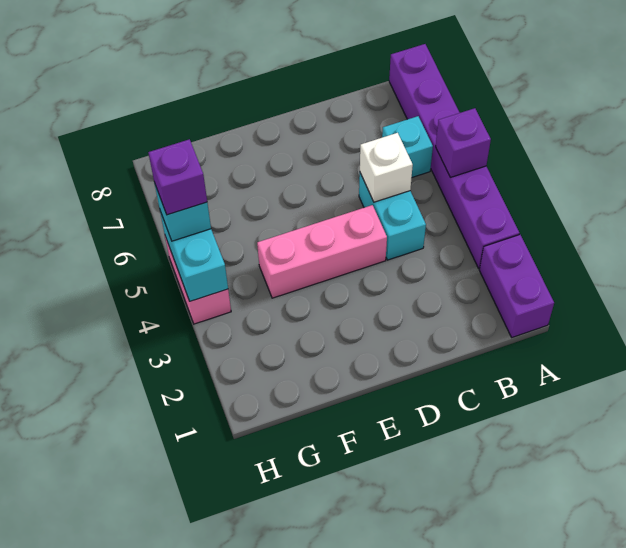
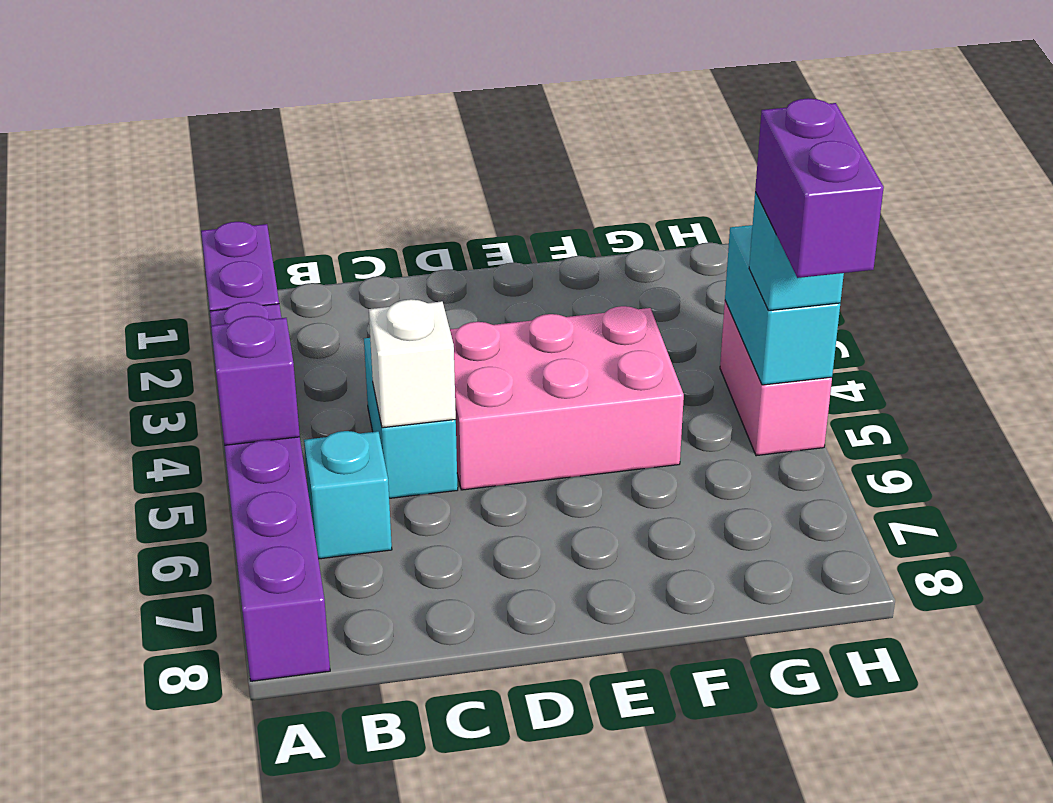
pink 1x3 brick [257,205,387,298] -> pink 2x3 brick [450,306,684,490]
purple 1x1 brick [148,139,207,215] -> purple 1x2 brick [755,98,884,278]

